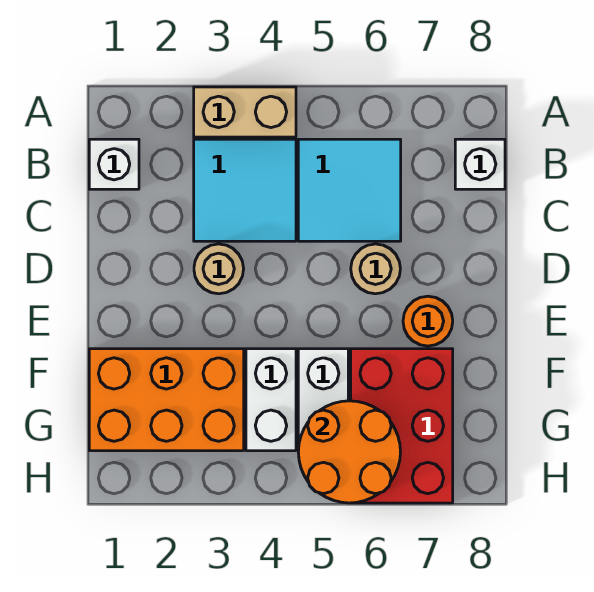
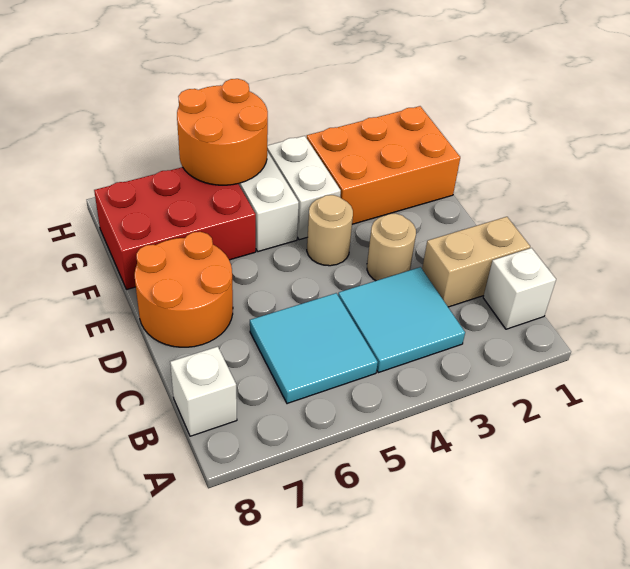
tan 1x2 brick [194,87,296,137] -> tan 1x2 brick moved to [422,217,530,307]
tan 1x1 round brick [351,244,400,294] -> tan 1x1 round brick moved to [307,195,353,266]
orange 1x1 round brick [403,296,453,346] -> orange 2x2 round brick [134,232,233,347]
red 2x3 brick [351,349,453,503] -> red 2x3 brick turned to [94,167,256,289]

